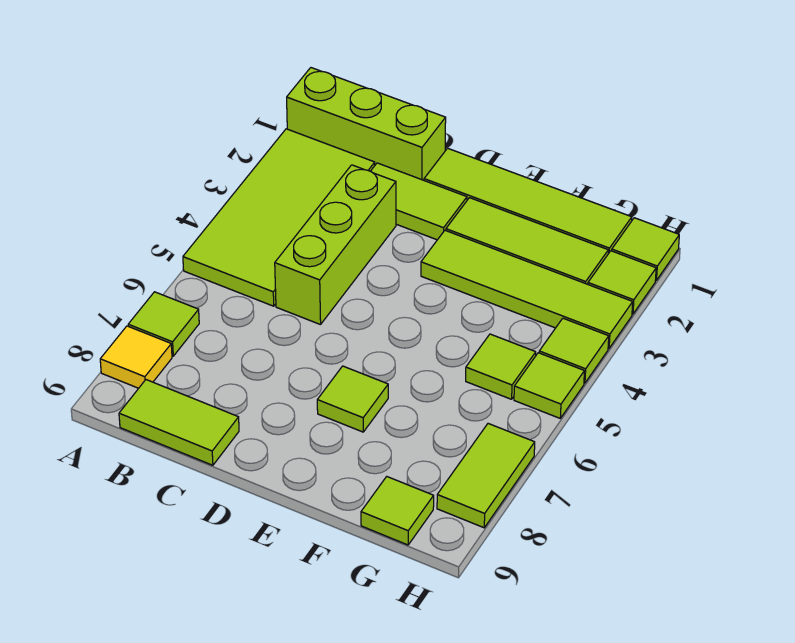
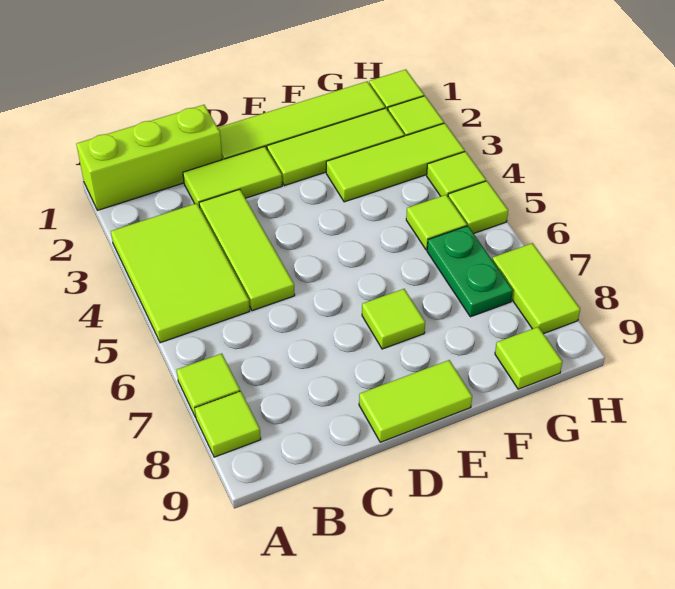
lime 2x4 tile [183,129,375,306] -> lime 2x3 tile [111,203,250,343]
yellow 1x1 tile [100,326,172,388] -> lime 1x1 tile [195,391,261,457]
lime 1x2 tile [119,380,239,465] -> lime 1x2 tile moved to [359,360,472,442]
lime 1x3 brick [275,165,396,325] -> lime 1x3 tile [199,189,295,311]
lime 1x4 tile [421,231,633,348] -> lime 1x3 tile [326,123,465,202]
none -> green 1x2 plate [427,226,513,317]

